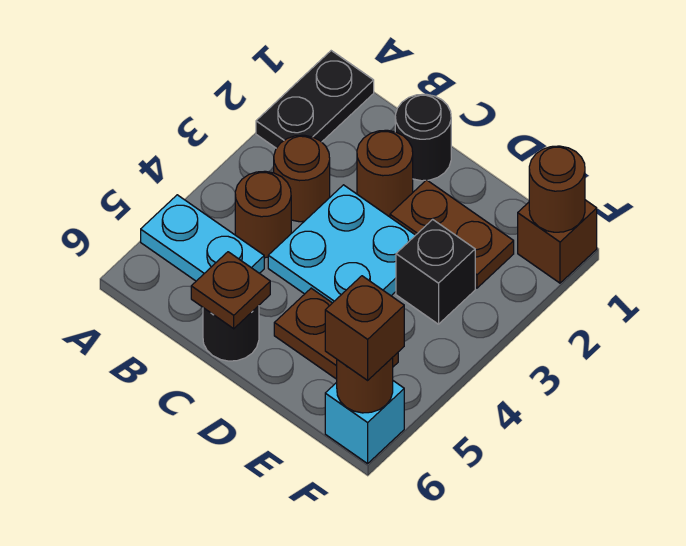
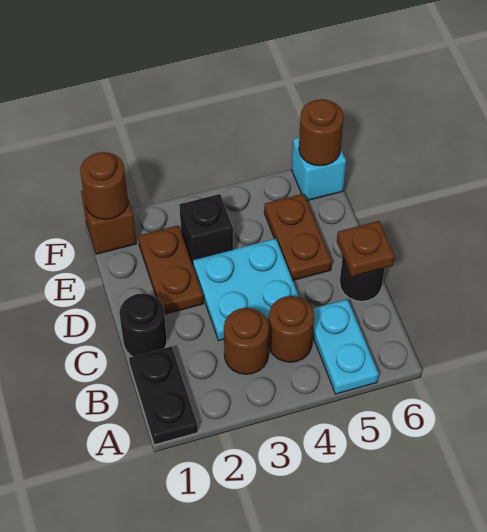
black 1x2 plate [256,51,374,148] -> black 1x2 plate turned to [129,346,198,445]
brown 1x1 round brick [357,130,413,216] -> none
brown 1x1 brick [325,276,404,380] -> none

